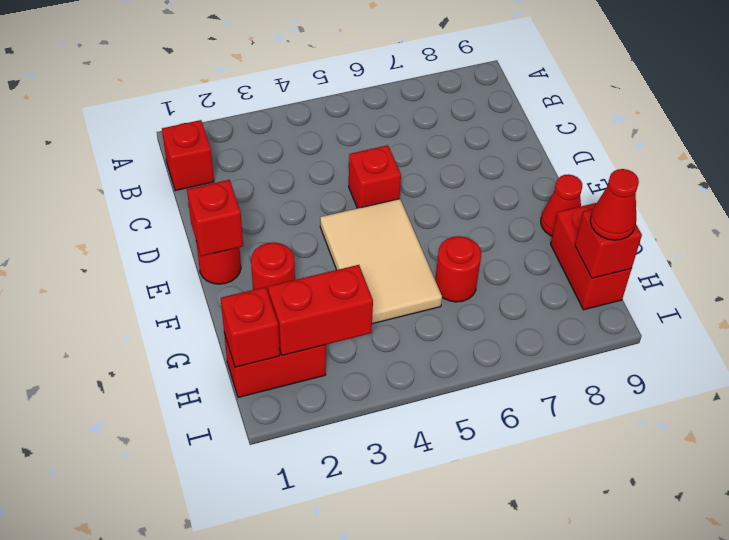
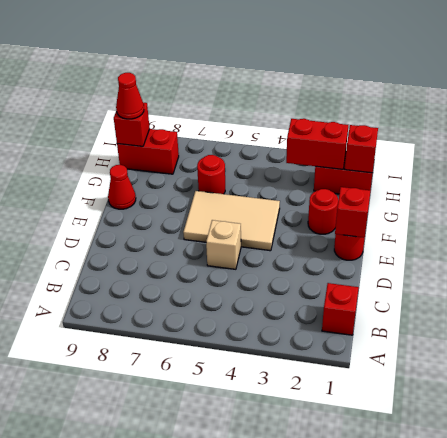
red 1x1 brick [349,145,401,208] -> tan 1x1 brick [206,220,241,269]
tan 2x3 tile [320,199,442,324] -> tan 2x3 tile turned to [183,191,280,251]
red 1x2 brick [551,203,631,310] -> red 1x2 brick turned to [117,129,179,174]

